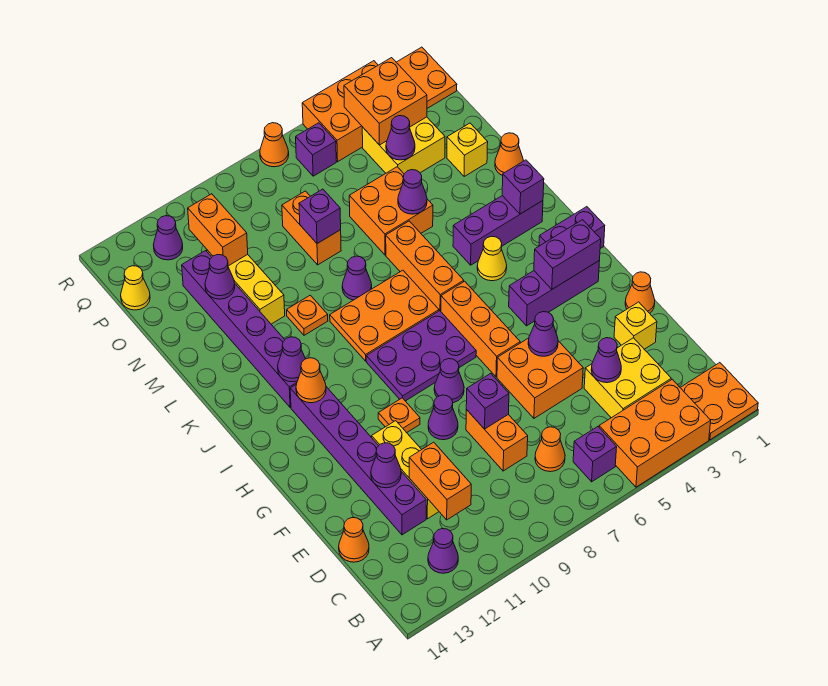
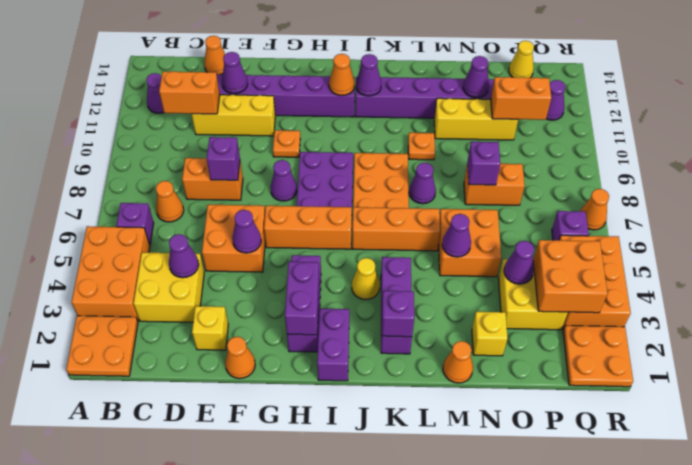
purple 1x1 cone [428,395,458,440] -> none

